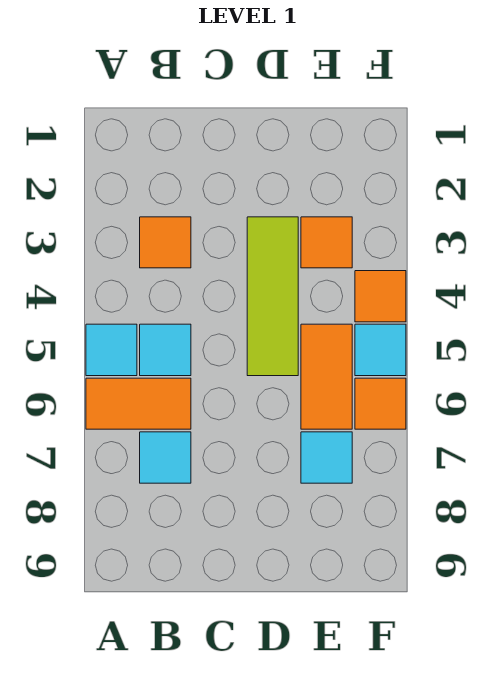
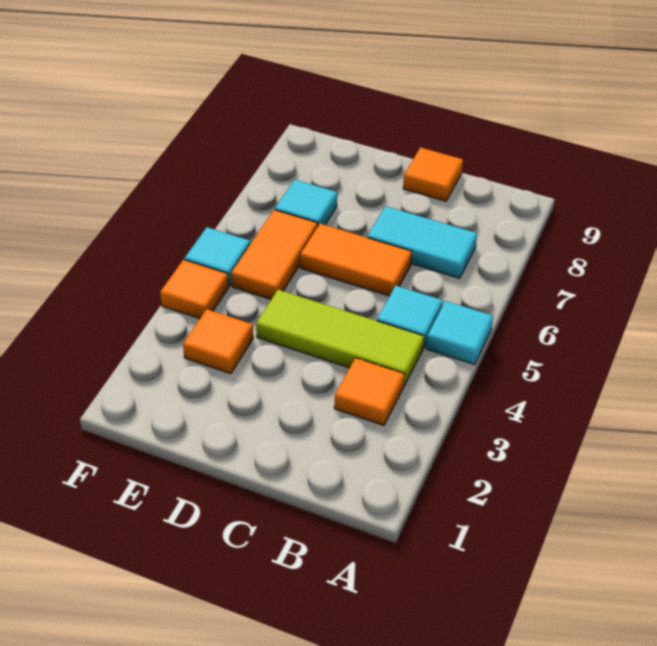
orange 1x2 tile [86,378,191,429] -> orange 1x2 tile moved to [300,224,412,296]
cyan 1x1 tile [140,432,191,483] -> cyan 1x2 tile [367,206,477,278]
lime 1x3 tile [247,217,298,376] -> lime 1x3 tile turned to [256,290,424,386]
orange 1x1 tile [355,378,406,429] -> orange 1x1 tile moved to [403,148,463,201]

